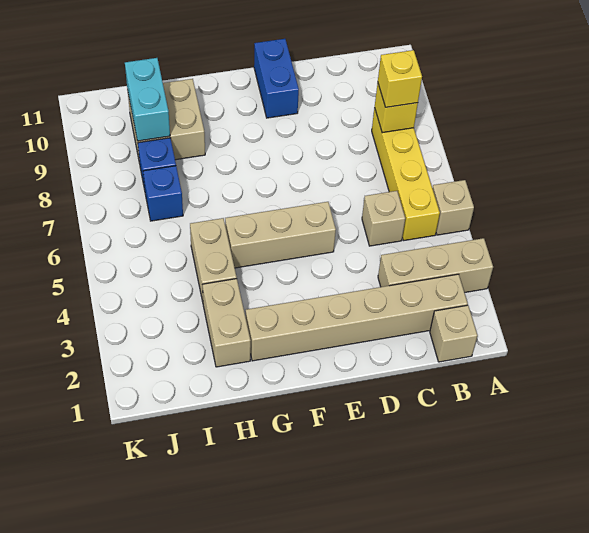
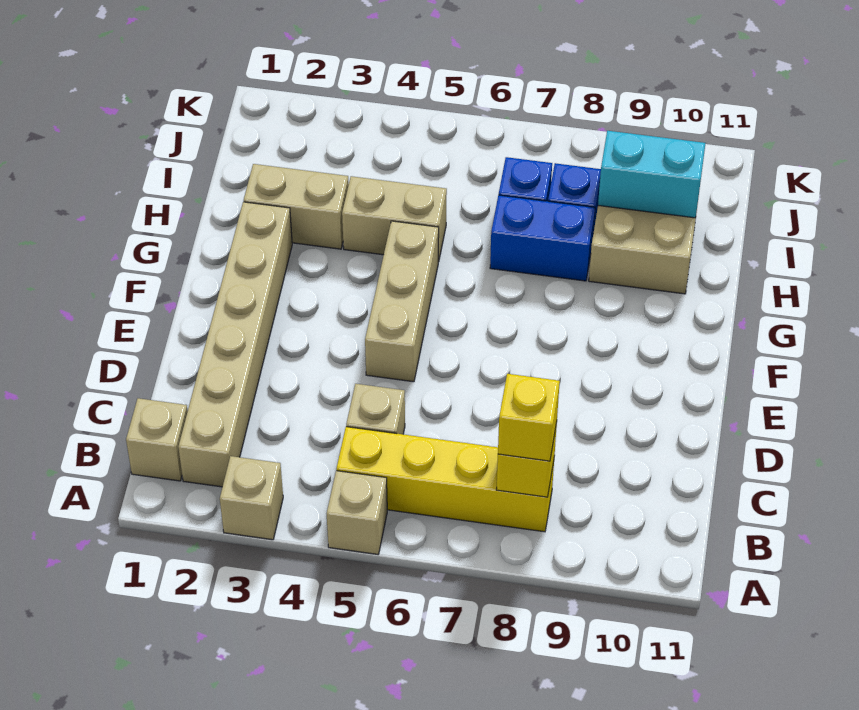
tan 1x3 brick [378,238,493,293] -> tan 1x1 brick [220,456,283,540]
blue 1x2 brick [254,39,299,118] -> blue 1x2 brick moved to [490,195,595,281]

